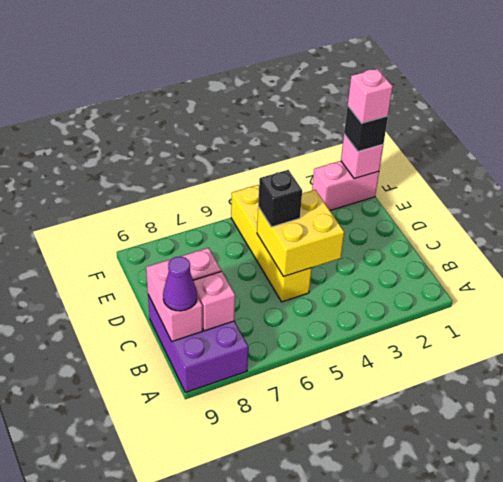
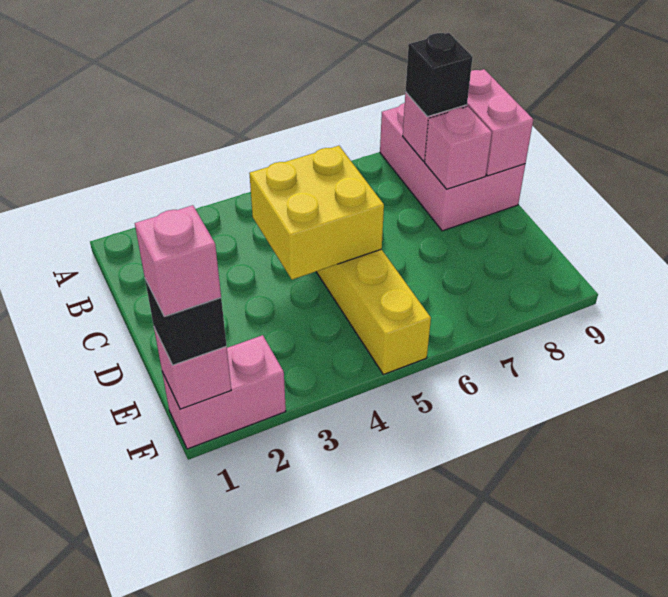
purple 2x3 brick [148,295,248,393] -> pink 2x3 brick [380,103,525,231]
purple 1x1 cone [163,256,197,311] -> none
black 1x1 brick [258,170,302,227] -> black 1x1 brick moved to [406,33,473,117]

